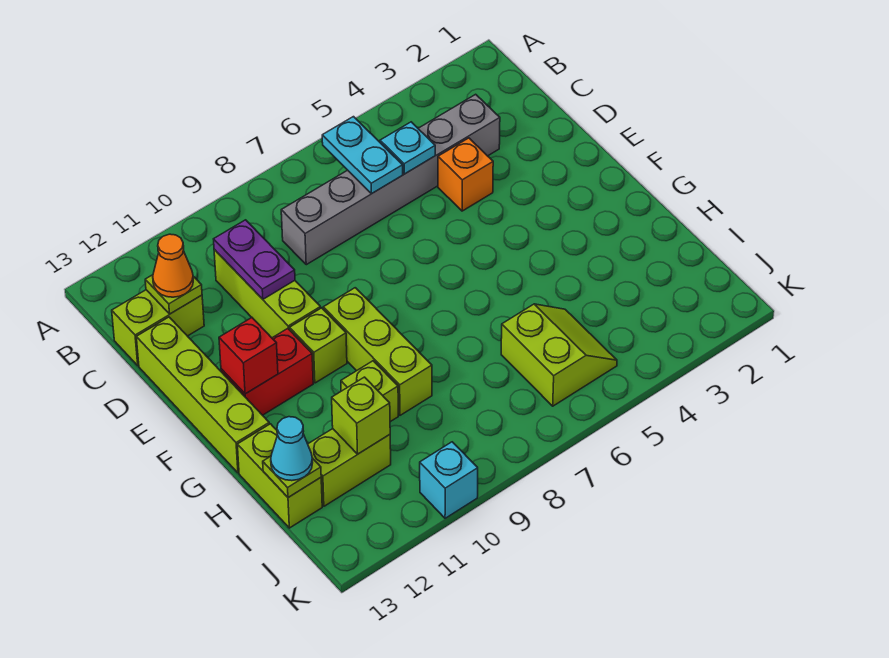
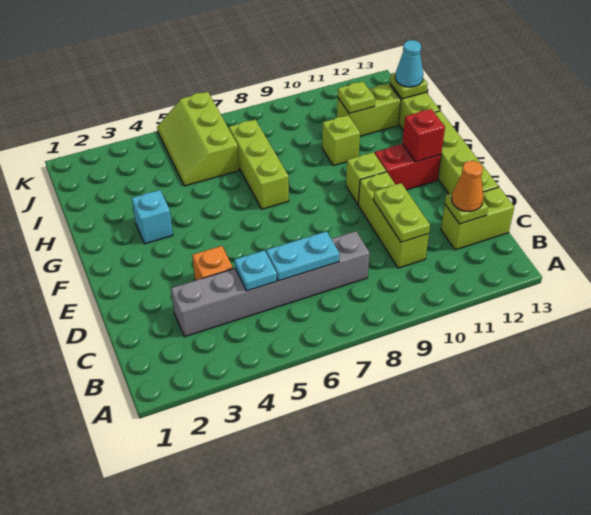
cyan 1x2 plate [322,117,403,194] -> cyan 1x2 plate turned to [266,231,340,281]
purple 1x2 plate [214,220,295,299] -> lime 1x2 plate [373,183,430,242]
lime 1x3 brick [323,288,432,415] -> lime 1x3 brick moved to [229,120,289,209]
lime 2x2 slope [501,304,617,406] -> lime 2x3 slope [157,92,239,186]
lime 1x1 brick [332,377,390,454] -> lime 1x1 plate [338,82,375,114]
cyan 1x1 brick [420,442,478,518] -> cyan 1x1 brick moved to [132,190,173,244]

